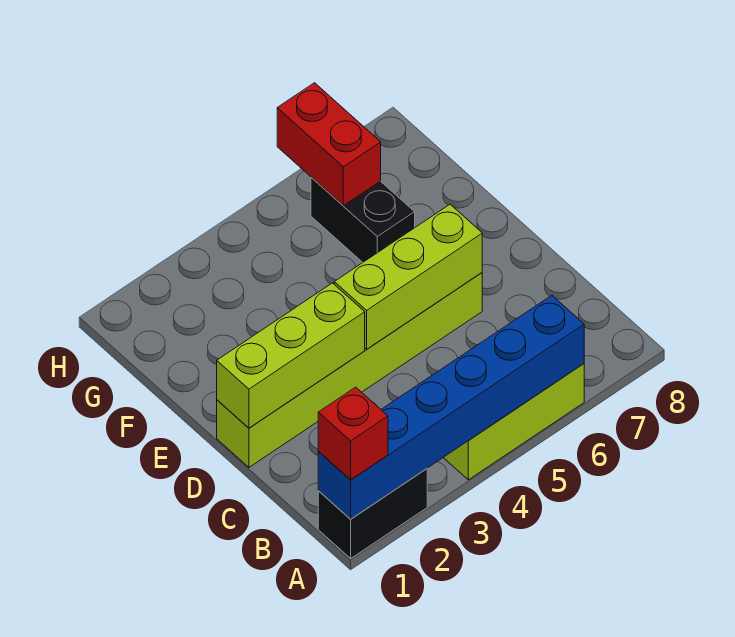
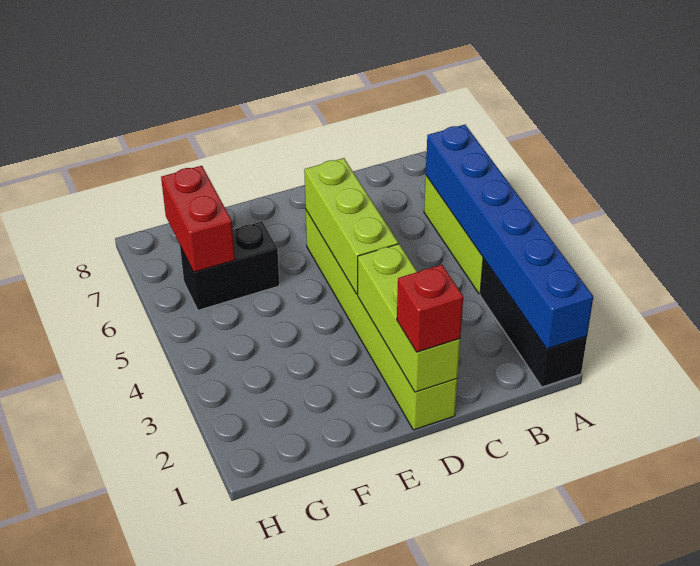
black 1x2 brick [318,469,427,558] -> black 1x3 brick [480,258,587,387]
red 1x1 brick [318,387,388,480] -> red 1x1 brick moved to [397,265,463,352]
red 1x2 brick [277,83,381,206] -> red 1x2 brick turned to [161,166,235,272]

